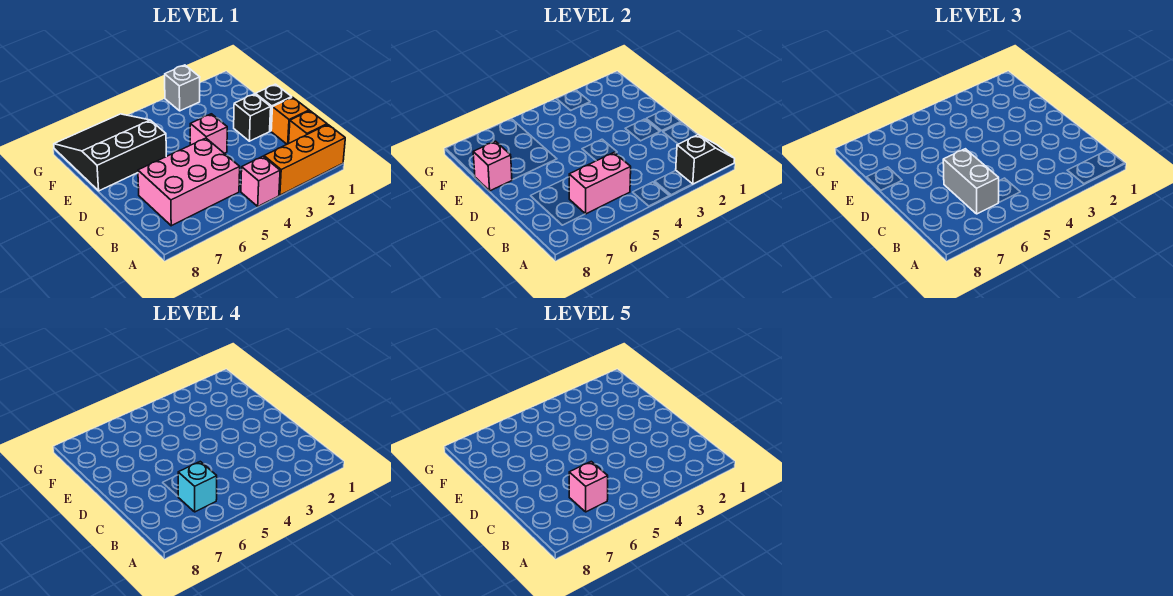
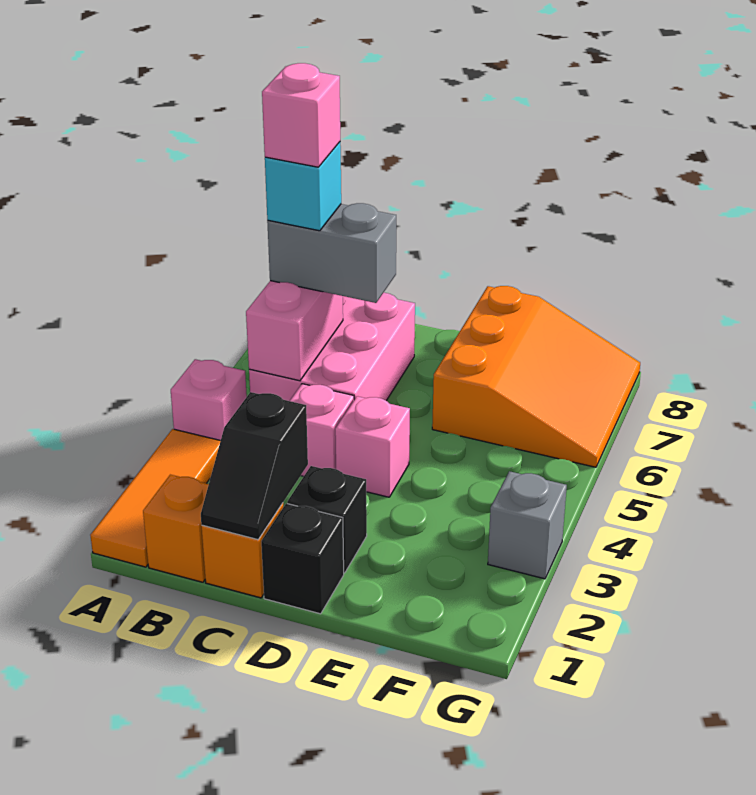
orange 1x3 brick [264,125,345,195] -> orange 1x3 tile [90,429,220,567]
black 1x2 slope [676,135,735,184] -> black 1x2 slope moved to [201,392,308,540]
black 3x3 slope [54,114,166,191] -> orange 3x3 slope [432,286,640,467]
pink 1x1 brick [473,141,512,191] -> pink 1x1 brick moved to [290,384,354,476]

